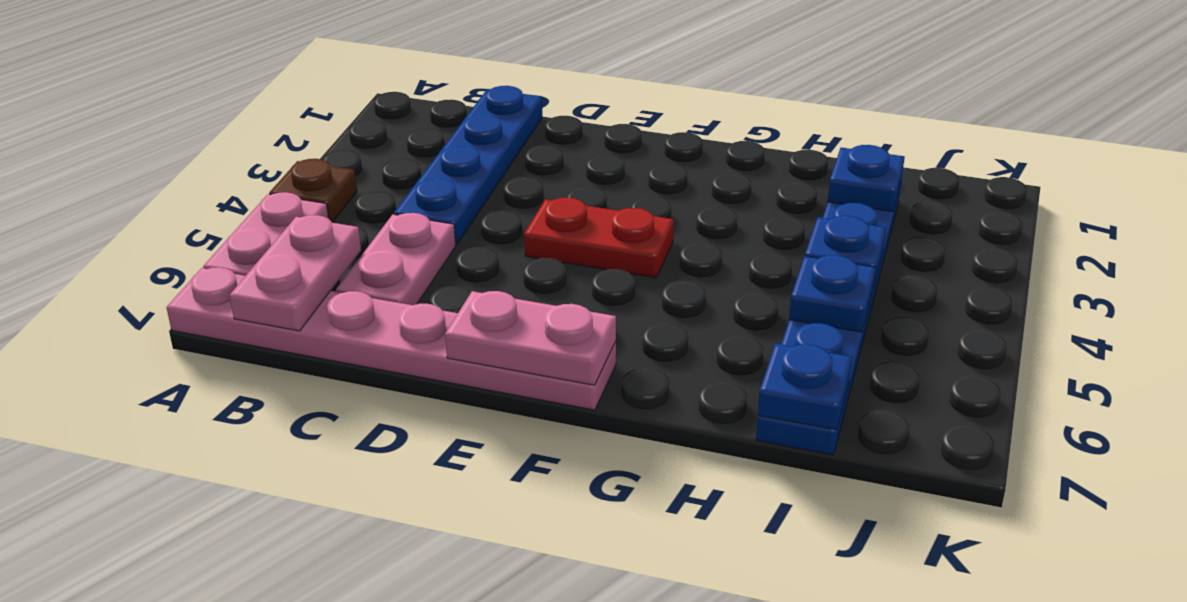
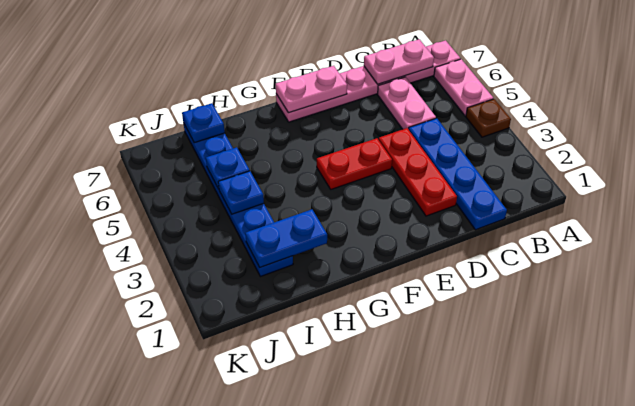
pink 1x2 plate [230,215,361,331] -> pink 1x2 plate turned to [364,39,434,84]
none -> red 1x3 plate [379,128,457,216]
blue 1x1 plate [828,145,904,212] -> blue 1x2 plate [245,209,327,267]

